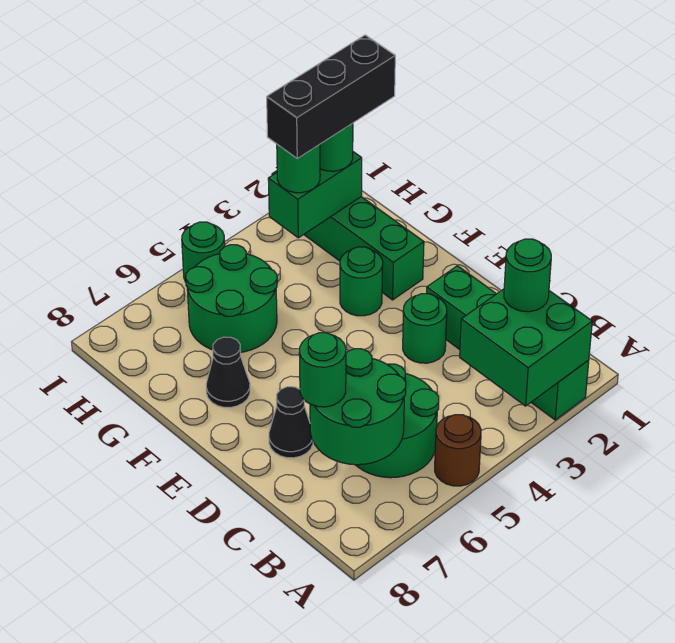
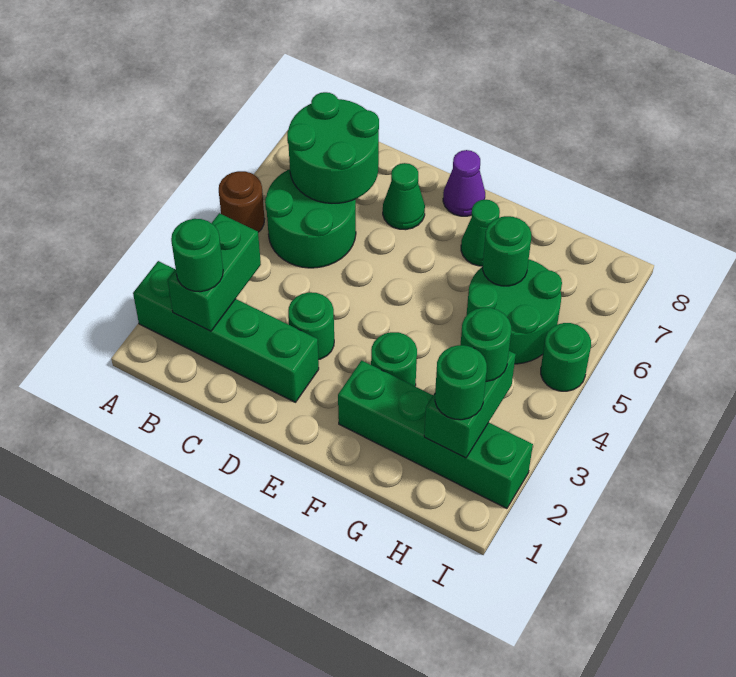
green 2x2 brick [460,289,592,406] -> green 1x2 brick [168,213,261,331]
green 1x1 round brick [299,333,346,407] -> green 1x1 round brick moved to [483,216,531,286]
black 1x1 cone [269,387,313,458] -> green 1x1 cone [383,163,425,230]
none -> purple 1x1 cone [443,150,485,216]
black 1x1 cone [206,337,250,407] -> green 1x1 cone [461,200,500,266]
black 1x3 brick [267,35,395,158] -> none

